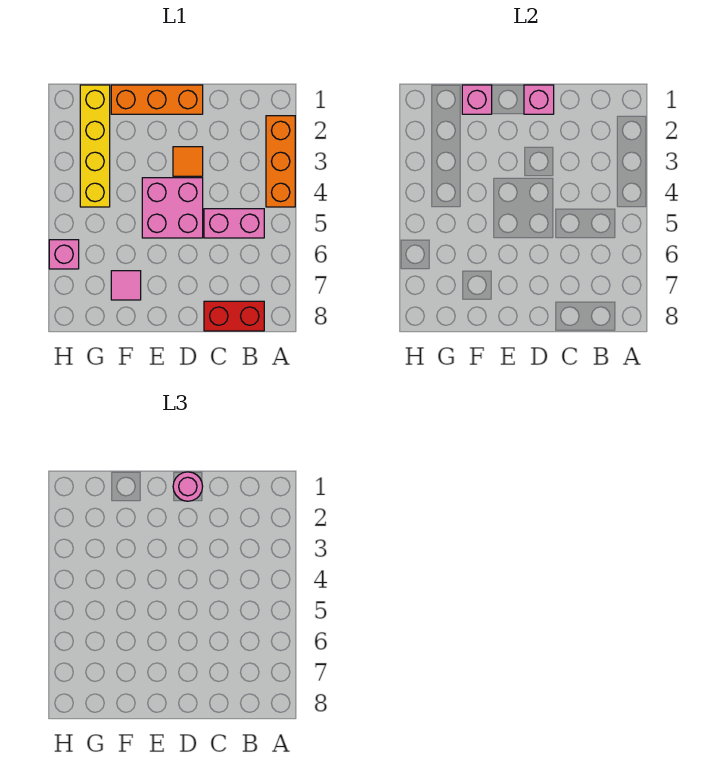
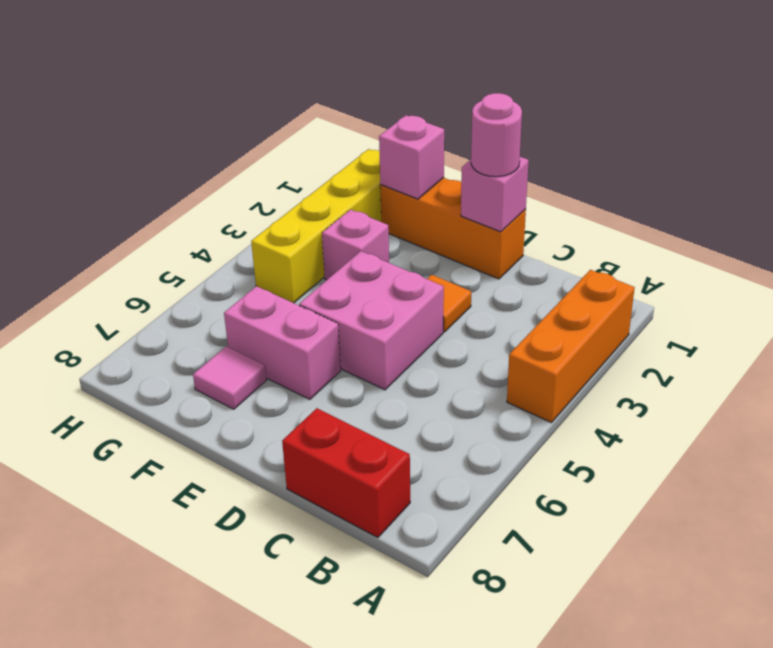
pink 1x2 brick [204,209,264,238] -> pink 1x2 brick moved to [224,286,341,399]
pink 1x1 brick [49,240,79,269] -> pink 1x1 brick moved to [322,210,389,280]

